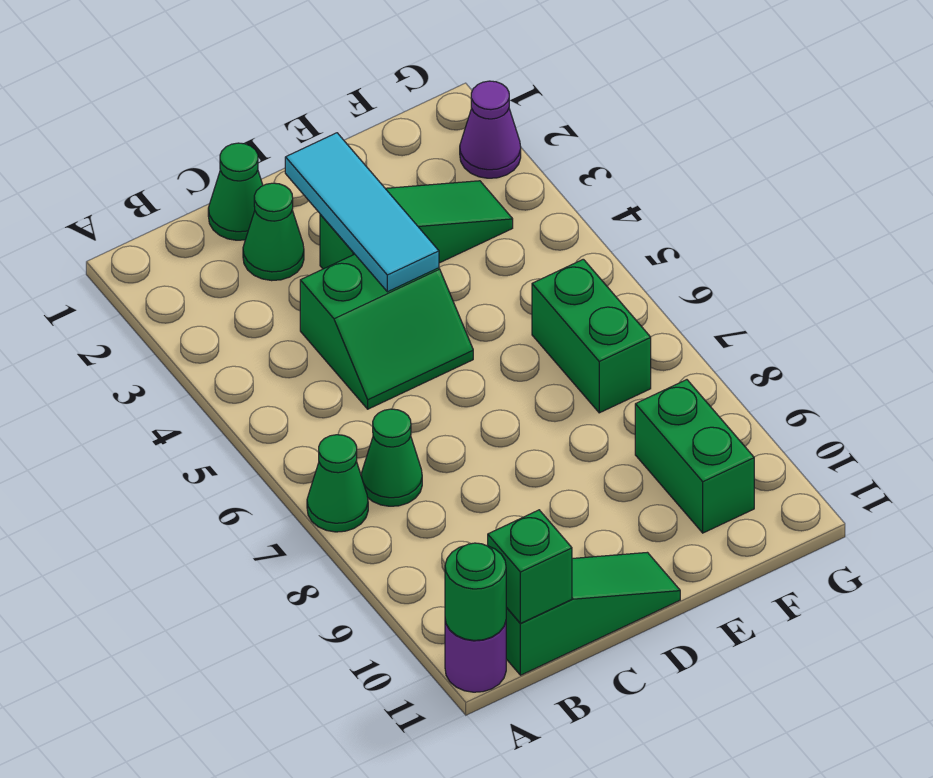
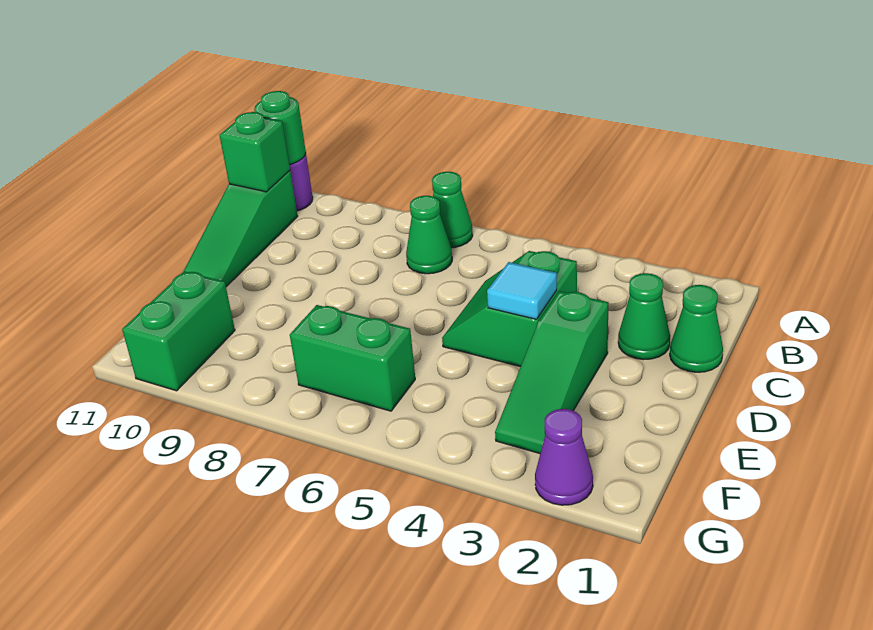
cyan 1x3 tile [285,133,439,292] -> cyan 1x1 tile [487,262,557,319]
green 1x2 brick [635,380,754,533] -> green 1x2 brick turned to [122,271,235,391]

